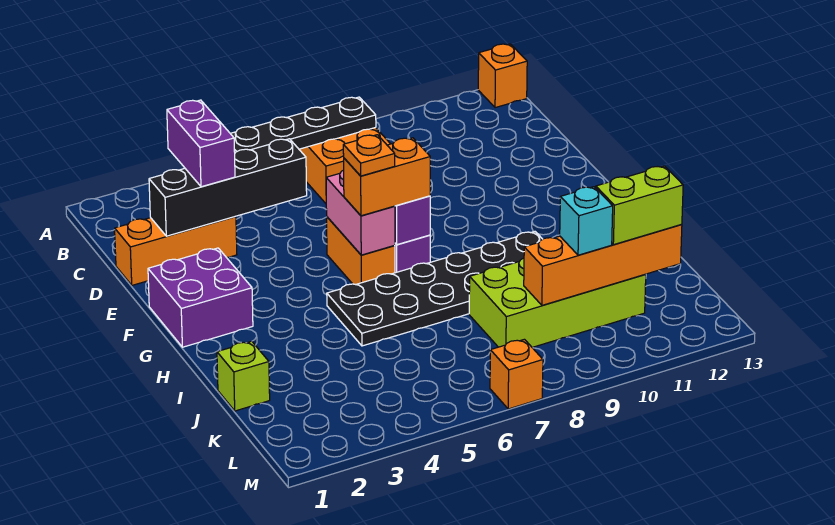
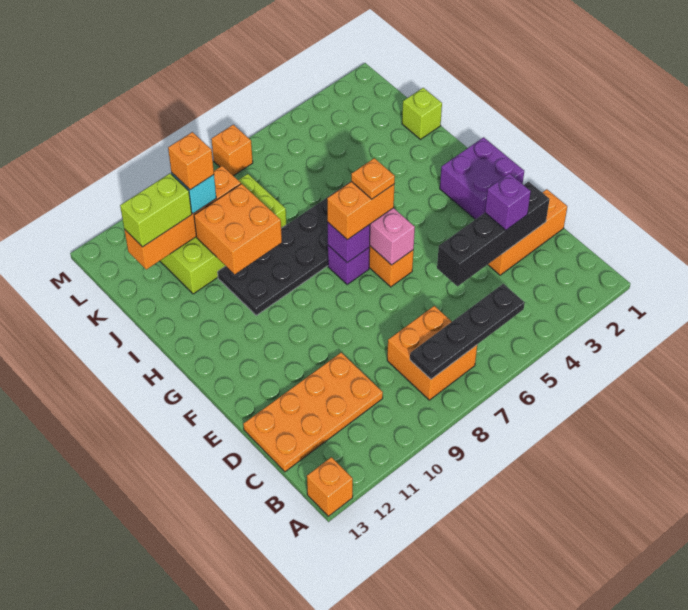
purple 1x2 brick [167,100,235,187] -> purple 1x1 brick [485,173,531,230]
none -> orange 2x4 plate [243,353,383,472]
none -> orange 2x2 brick [194,184,282,274]
none -> orange 1x1 brick [168,132,214,190]

